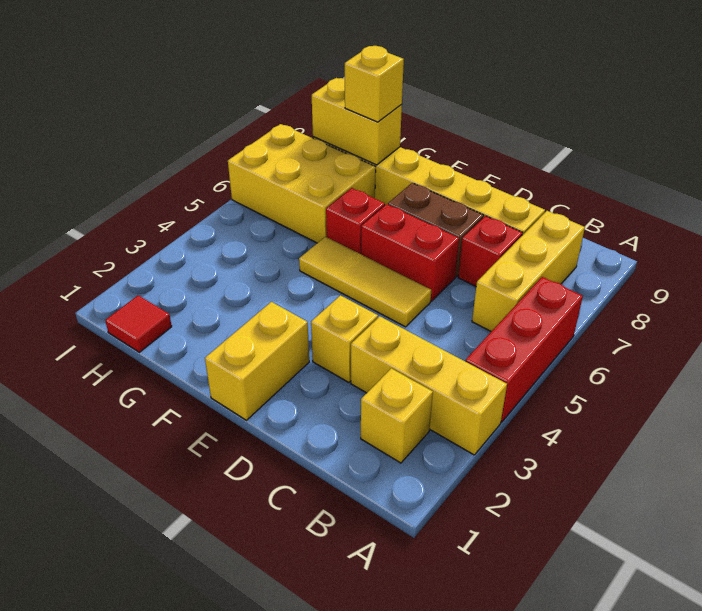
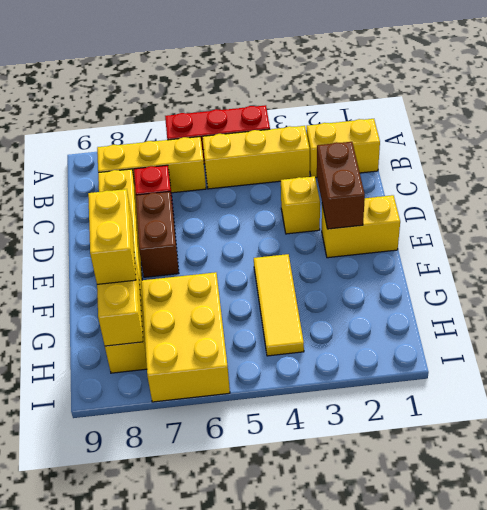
yellow 1x3 brick [351,316,507,455] -> yellow 1x3 brick turned to [202,126,310,189]
yellow 1x1 brick [361,368,433,463] -> yellow 1x2 brick [307,119,380,178]
none -> brown 1x2 brick [317,142,365,229]
yellow 1x3 tile [299,237,431,327] -> yellow 1x3 tile moved to [254,254,304,356]
red 1x2 brick [361,204,459,301] -> none
red 1x1 brick [326,188,385,254] -> none
yellow 1x1 brick [345,46,404,122] -> yellow 1x2 brick [88,189,136,284]
red 1x1 tile [105,295,172,352] -> none

